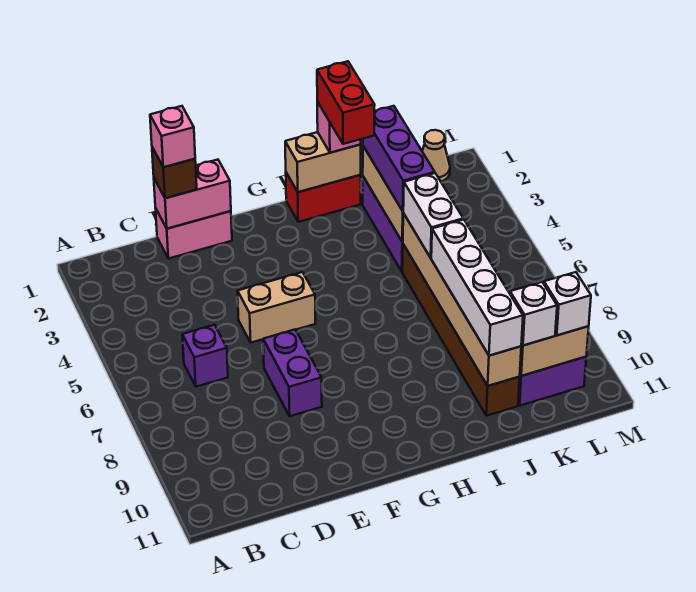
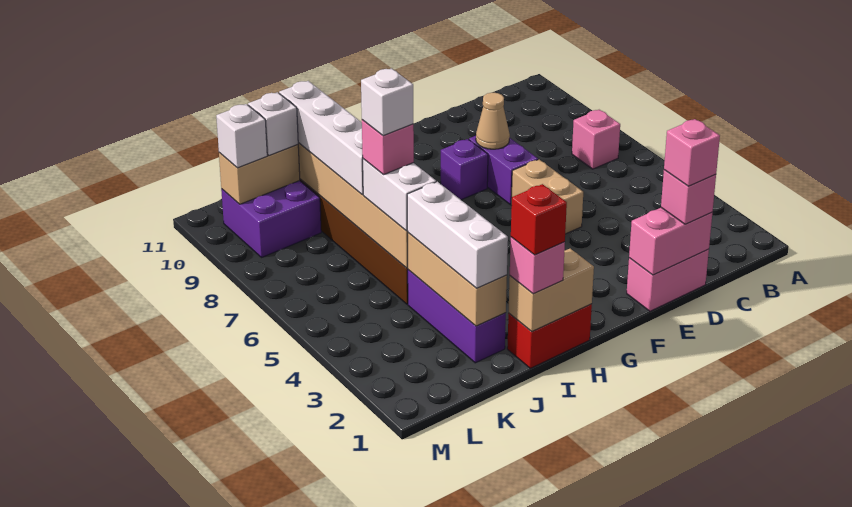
none -> pink 1x1 brick [572,110,620,169]
purple 1x1 brick [182,325,228,387] -> purple 1x1 brick moved to [441,139,488,200]
brown 1x1 brick [152,147,197,198] -> pink 1x1 brick [661,170,716,224]
tan 1x2 brick [238,272,315,343] -> tan 1x2 brick turned to [511,160,583,234]
red 1x2 brick [317,61,375,144] -> red 1x1 brick [511,184,567,255]
purple 1x3 brick [363,106,435,211] -> white 1x3 brick [407,182,508,288]
none -> pink 1x1 brick [362,120,414,175]
none -> white 1x1 brick [361,68,413,136]
tan 1x1 cone [422,130,450,182] -> tan 1x1 cone moved to [476,93,510,149]

